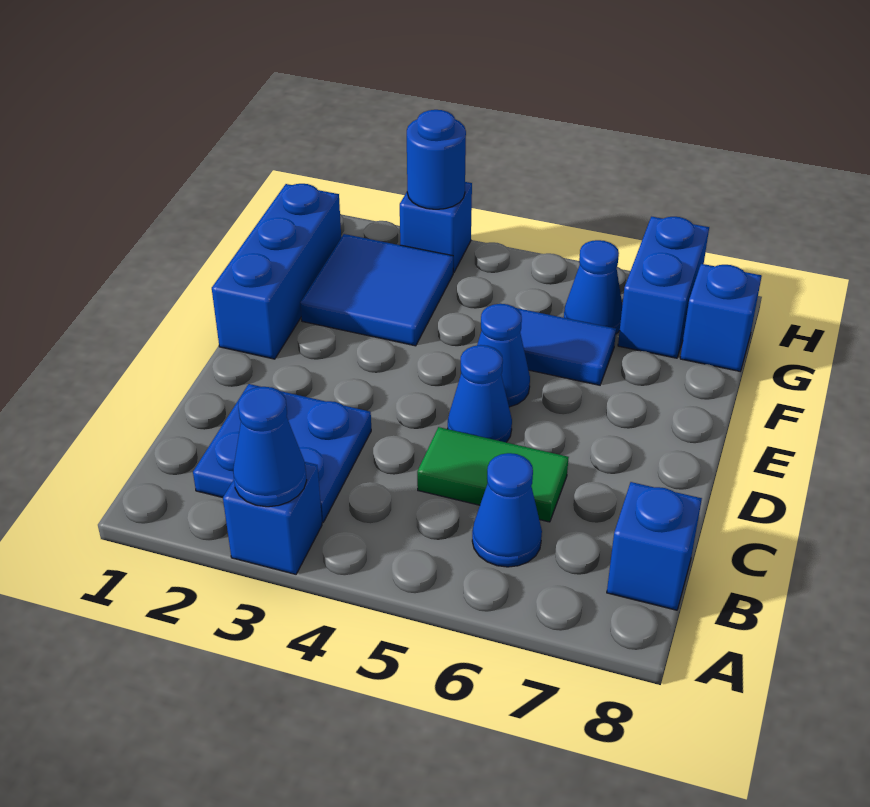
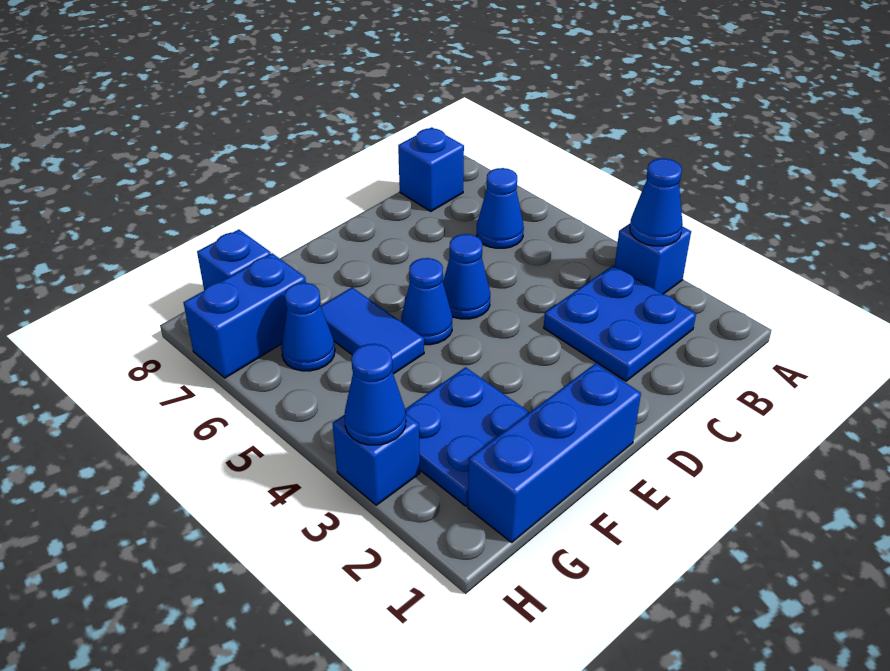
green 1x2 tile [417,427,569,522] -> none
blue 2x2 tile [300,234,453,346] -> blue 2x2 plate [405,367,530,506]
blue 1x1 round brick [407,110,466,209] -> blue 1x1 cone [344,344,406,445]

